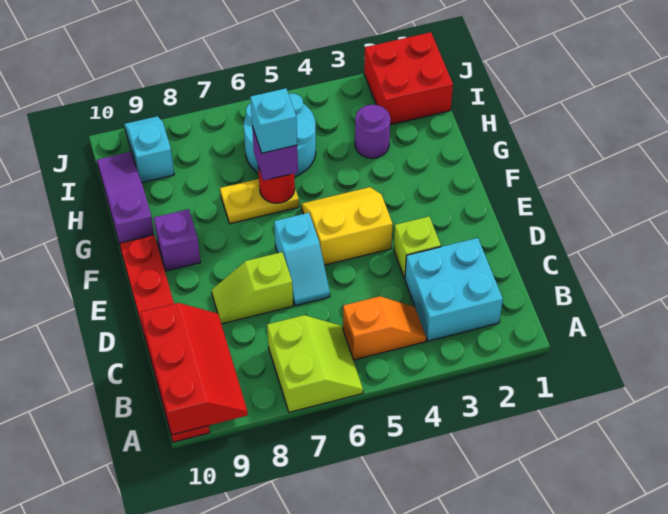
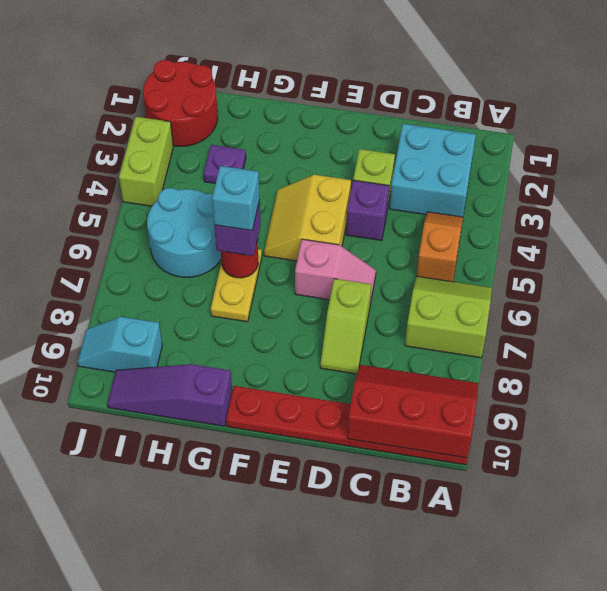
cyan 1x2 slope [274,213,330,306] -> pink 1x2 slope [295,239,376,304]
purple 1x1 brick [154,209,201,271] -> purple 1x1 brick moved to [346,180,389,241]
purple 1x1 round brick [355,105,390,158] -> purple 1x1 plate [204,145,246,184]
red 2x2 brick [364,32,453,125] -> red 2x2 round brick [143,60,218,146]
none -> lime 1x2 brick [119,117,173,206]

